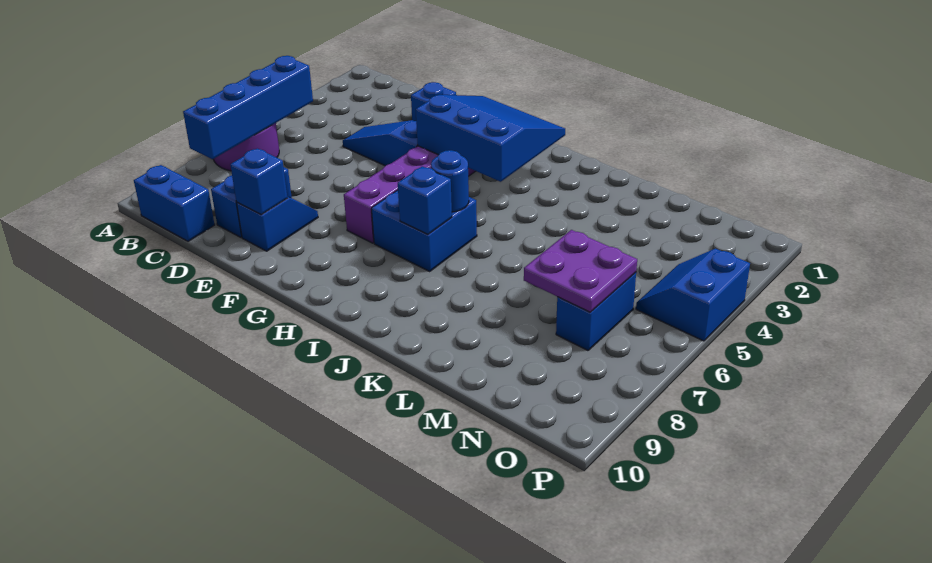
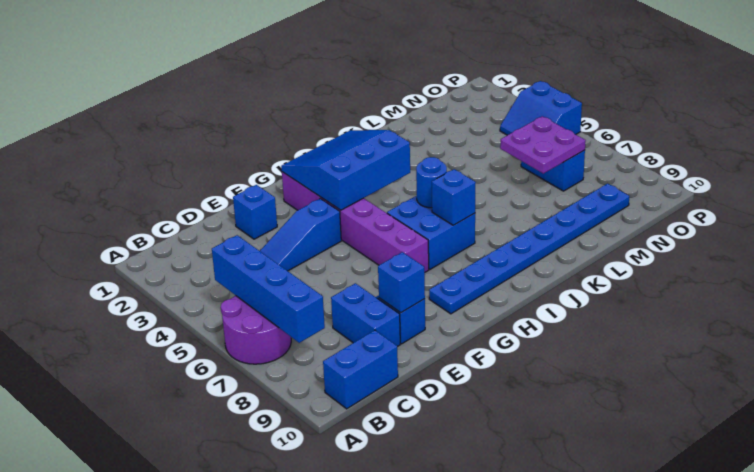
none -> blue 1x8 plate [429,184,629,314]

